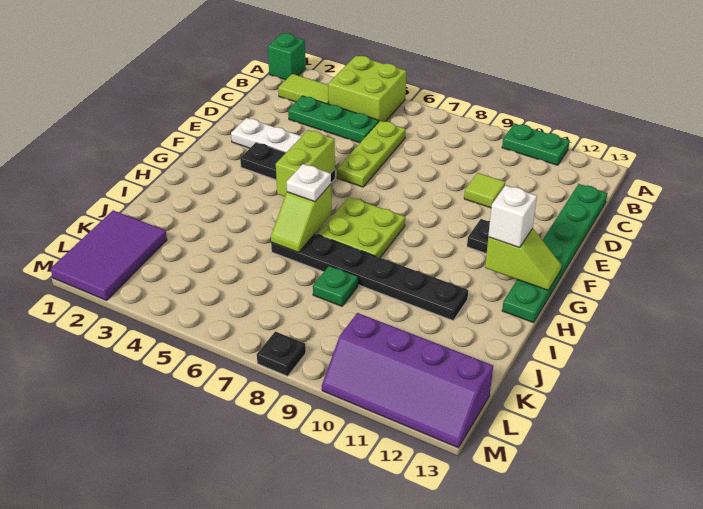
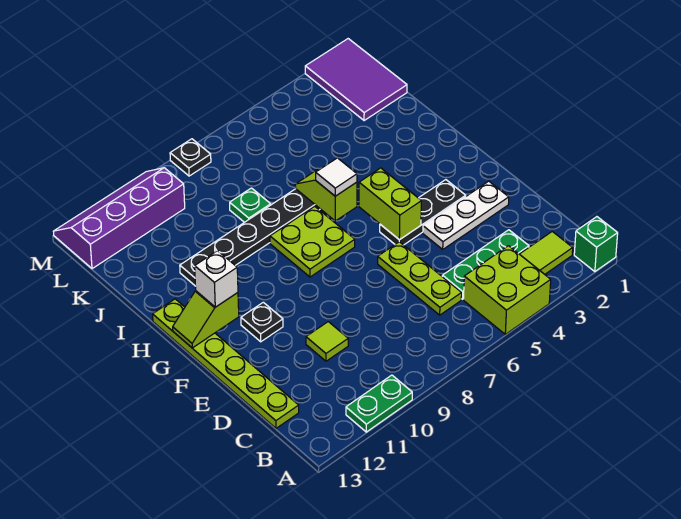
green 1x6 plate [502,184,607,323] -> lime 1x6 plate [153,299,299,428]
white 1x1 plate [287,164,331,202] -> white 1x1 tile [316,158,357,196]

